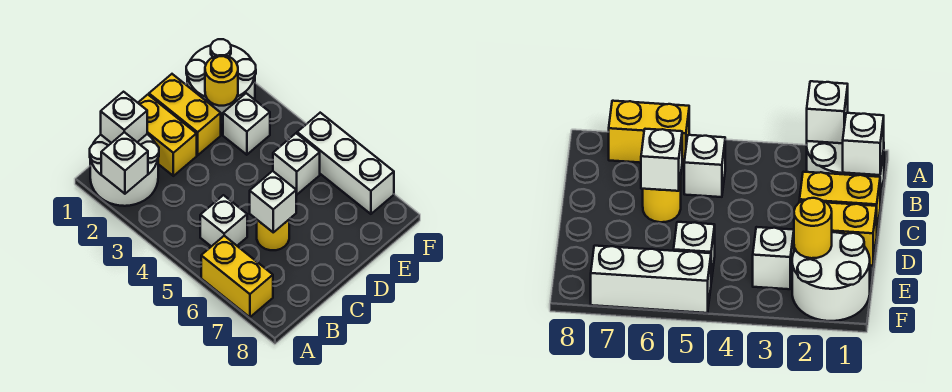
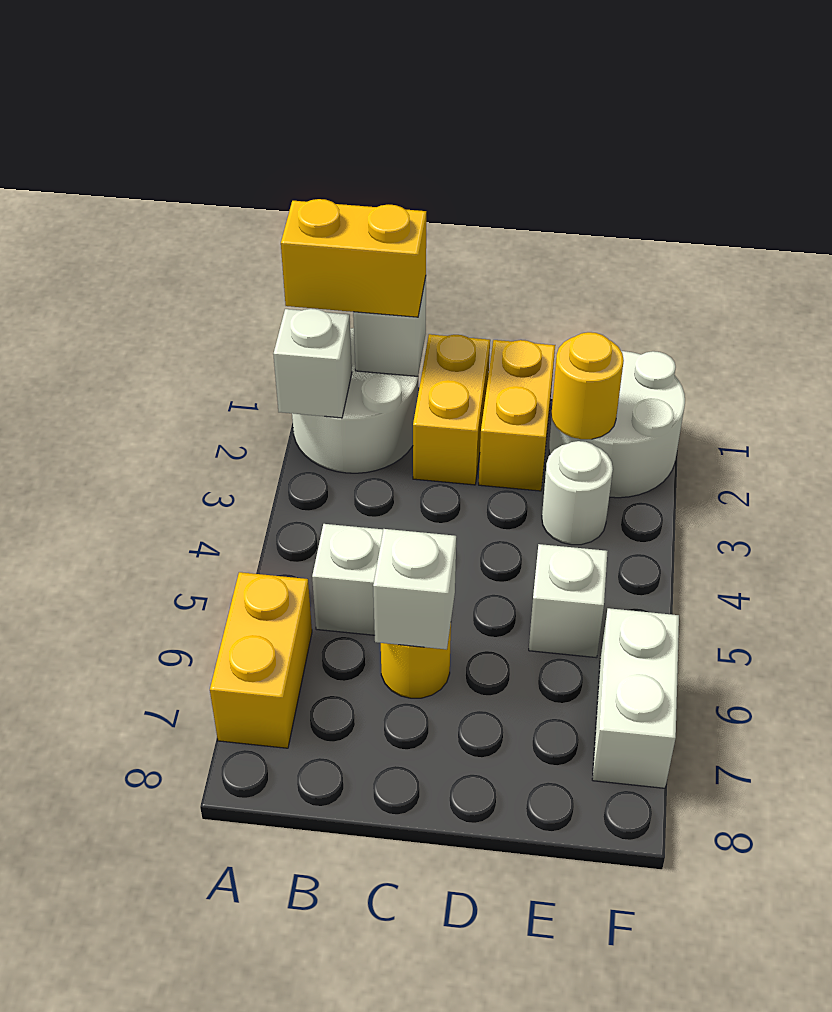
none -> yellow 1x2 brick [281,199,426,317]
white 1x1 brick [223,93,270,155] -> white 1x1 round brick [542,441,613,545]
white 1x3 brick [297,113,394,214] -> white 1x2 brick [592,608,679,788]

